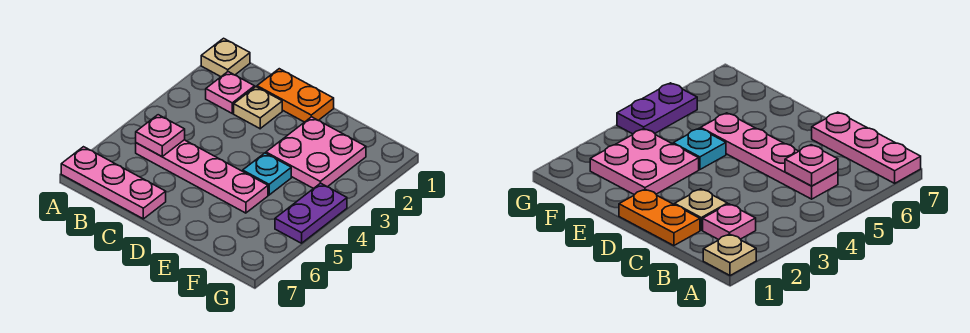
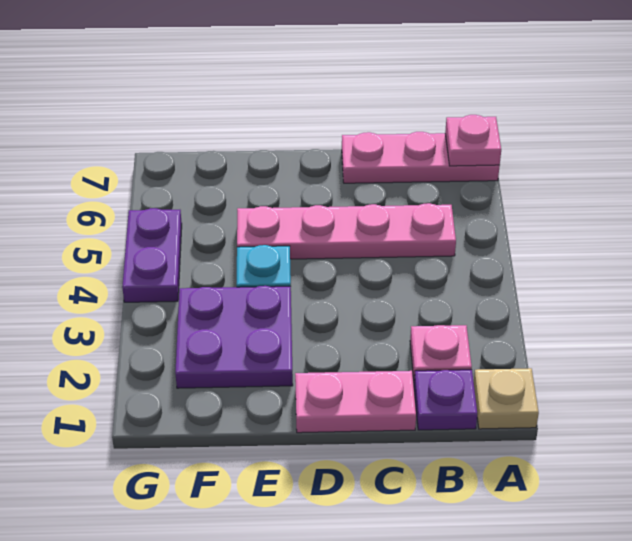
none -> purple 1x1 plate [414,370,477,430]
pink 1x1 plate [136,115,185,157] -> pink 1x1 plate moved to [445,115,501,166]
orange 1x2 plate [257,69,334,122] -> pink 1x2 plate [295,371,416,433]
tan 1x1 plate [234,87,282,129] -> none
pink 2x2 plate [266,117,366,189] -> purple 2x2 plate [175,286,293,388]

